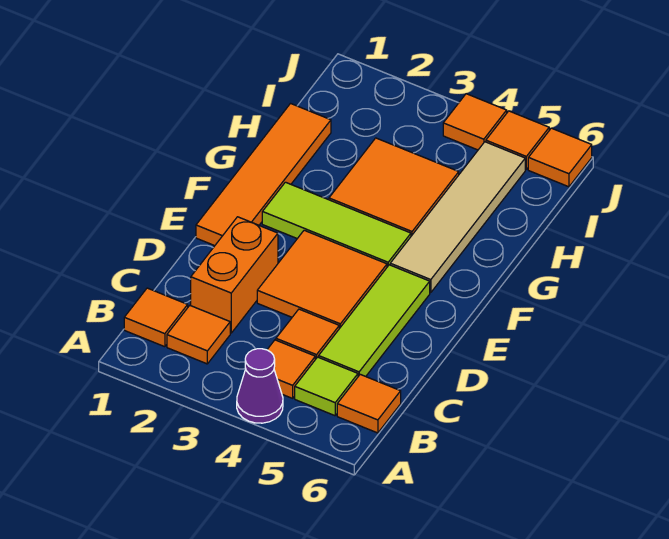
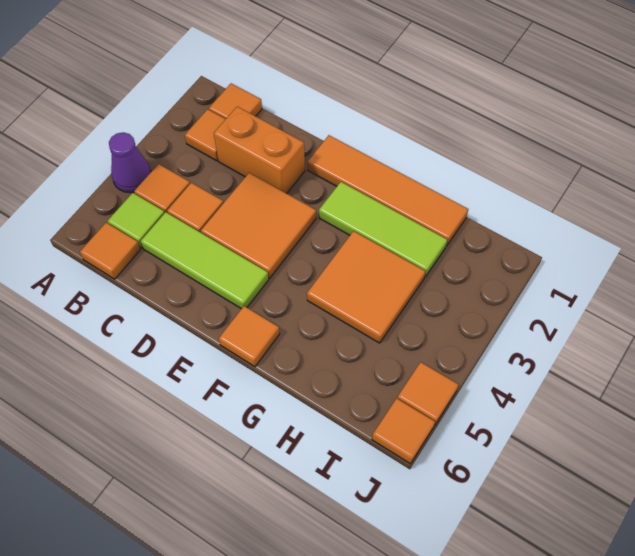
lime 1x3 tile [262,182,411,267] -> lime 1x3 tile turned to [319,182,447,277]
tan 1x4 tile [390,142,525,293] -> none
orange 1x1 tile [443,94,507,150] -> orange 1x1 tile moved to [219,306,280,367]

